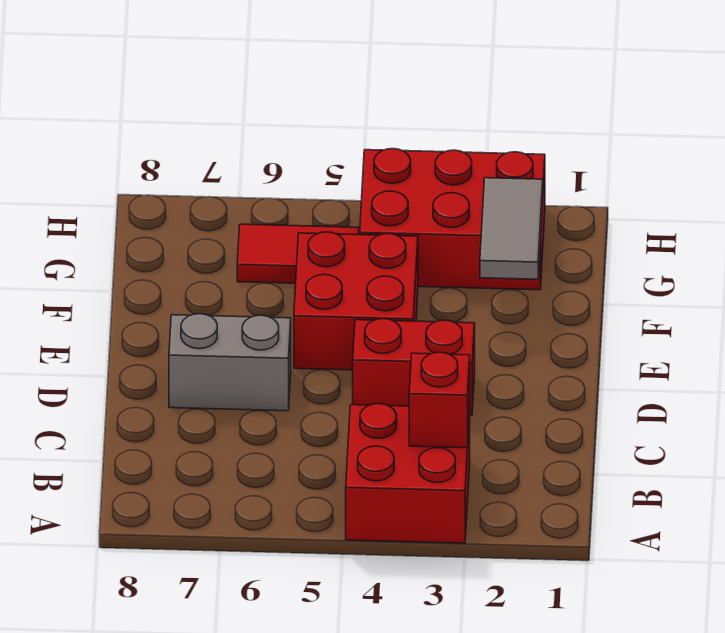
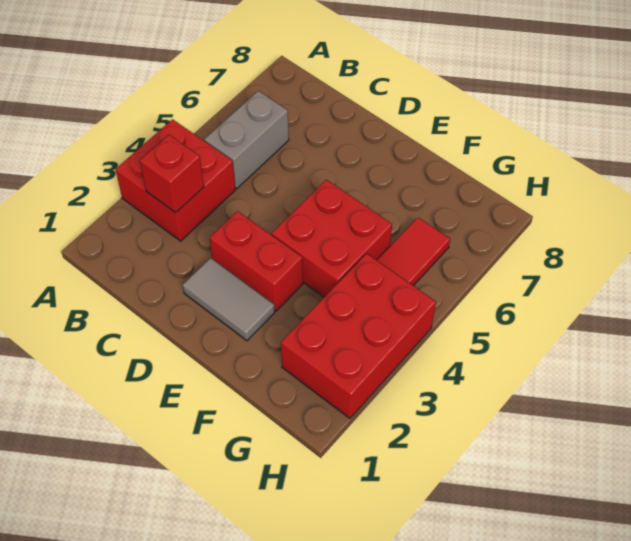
red 1x2 brick [353,319,475,416] -> red 1x2 brick turned to [210,211,303,311]
grey 1x2 brick [169,314,291,411] -> grey 1x2 brick moved to [204,91,289,189]
grey 1x2 tile [480,178,543,279] -> grey 1x2 tile moved to [183,258,275,341]

